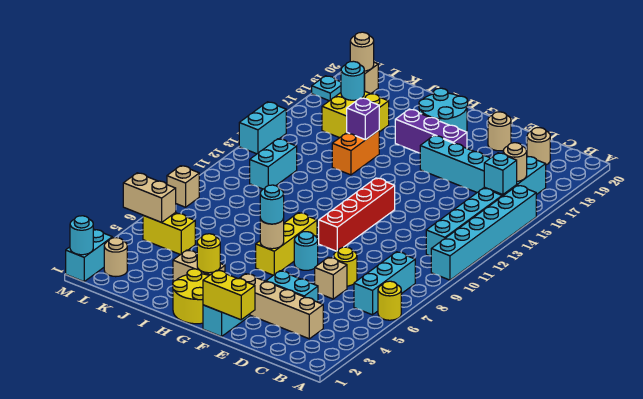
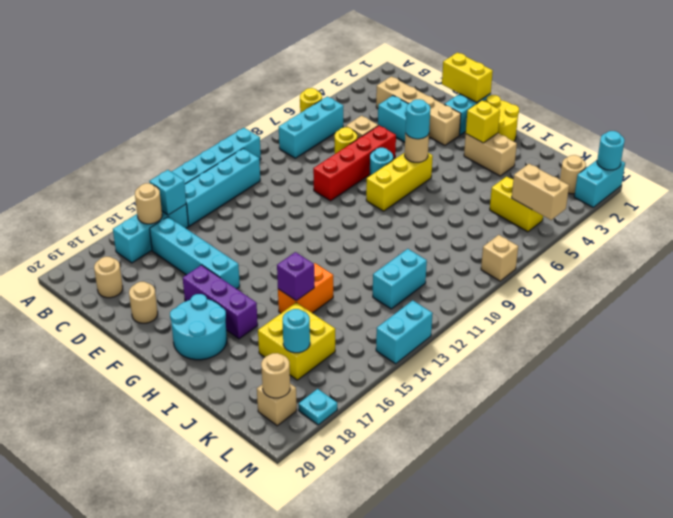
red 1x4 brick [319,178,395,251] -> red 1x4 brick moved to [313,126,396,201]
yellow 1x1 round brick [197,234,220,273] -> yellow 1x1 brick [466,101,500,143]

